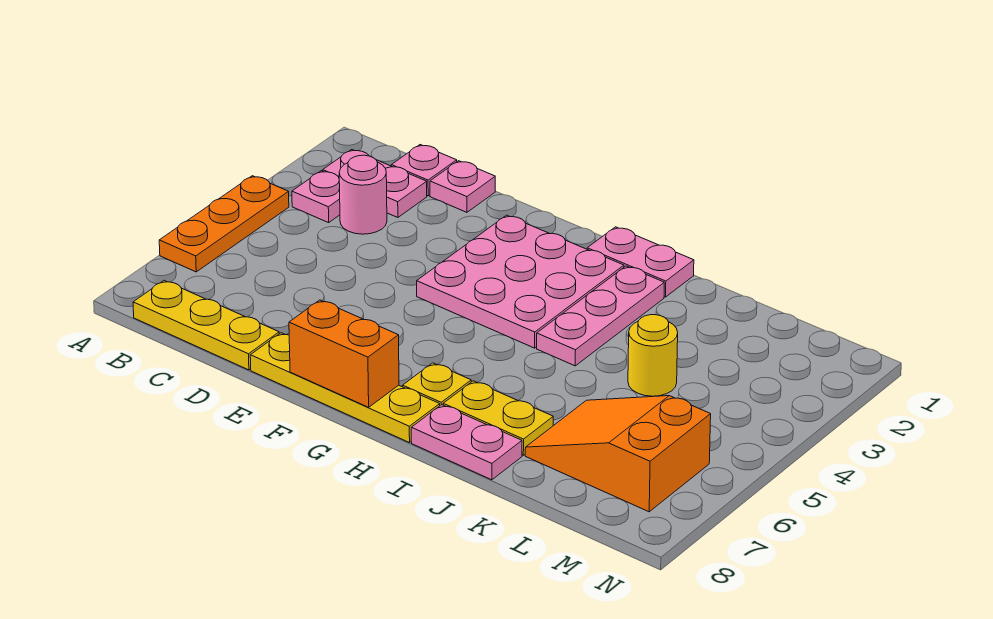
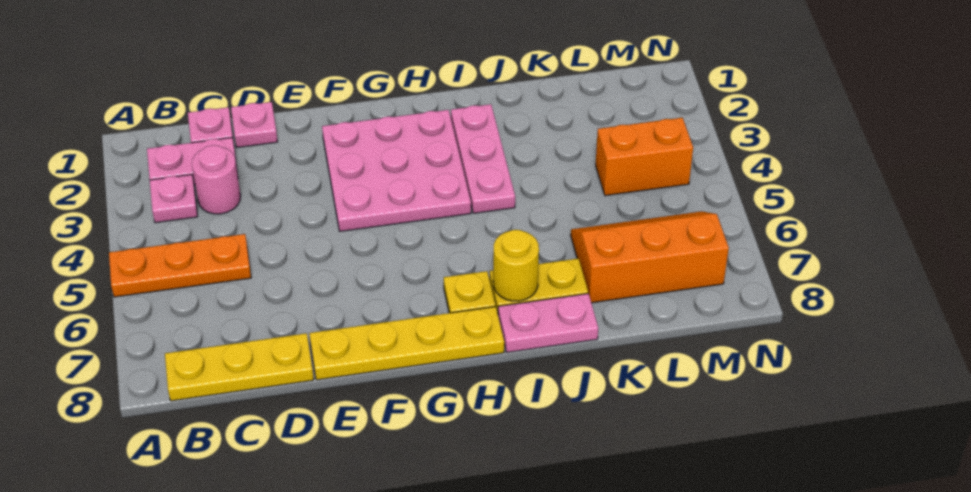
orange 1x3 plate [159,176,289,272] -> orange 1x3 plate turned to [109,234,251,297]
orange 1x2 brick [289,300,399,407] -> orange 1x2 brick moved to [596,118,693,196]
pink 1x2 plate [587,227,694,297] -> none
yellow 1x1 round brick [628,315,678,396] -> yellow 1x1 round brick moved to [493,230,539,301]
orange 2x3 slope [525,396,711,512] -> orange 2x3 slope turned to [571,211,729,303]

